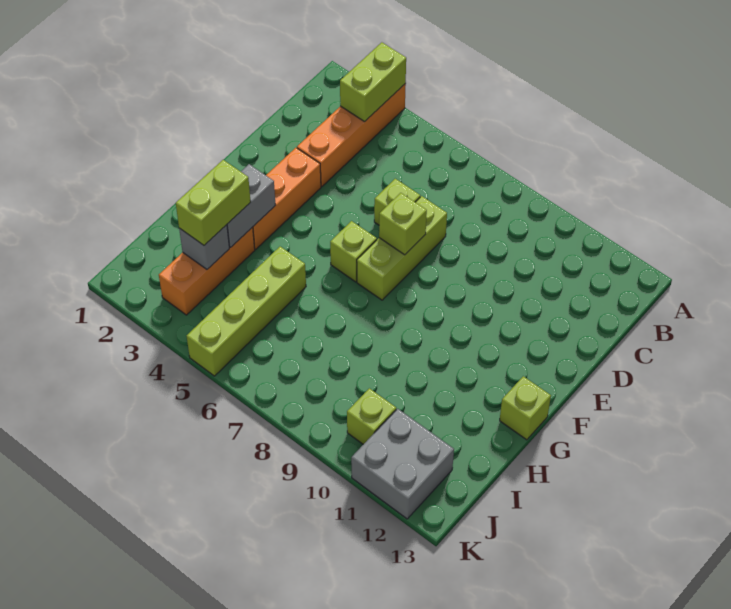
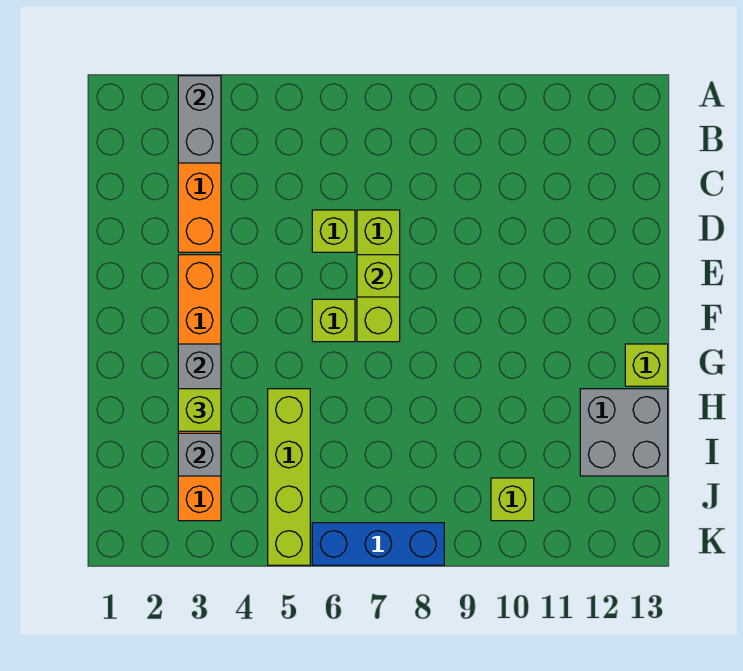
lime 1x2 brick [340,42,406,122] -> grey 1x2 brick [178,76,221,163]
lime 1x2 brick [176,160,251,245] -> lime 1x1 brick [178,389,221,431]
grey 2x2 brick [351,409,454,519] -> grey 2x2 brick moved to [580,389,668,476]
none -> blue 1x3 brick [312,523,444,565]

